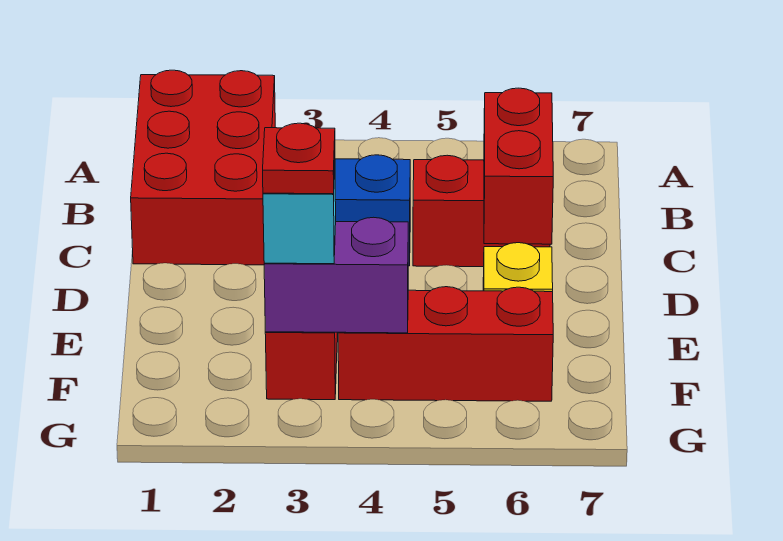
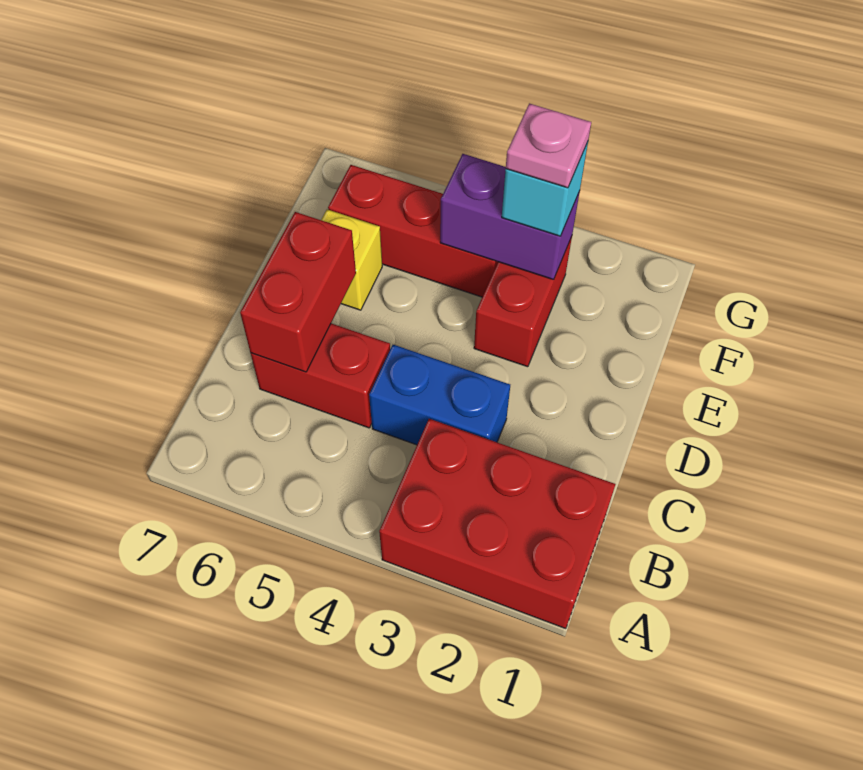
red 2x3 brick [131,70,275,265] -> red 2x3 brick turned to [379,419,616,629]
red 1x1 plate [263,123,335,194] -> pink 1x1 plate [506,103,591,188]

